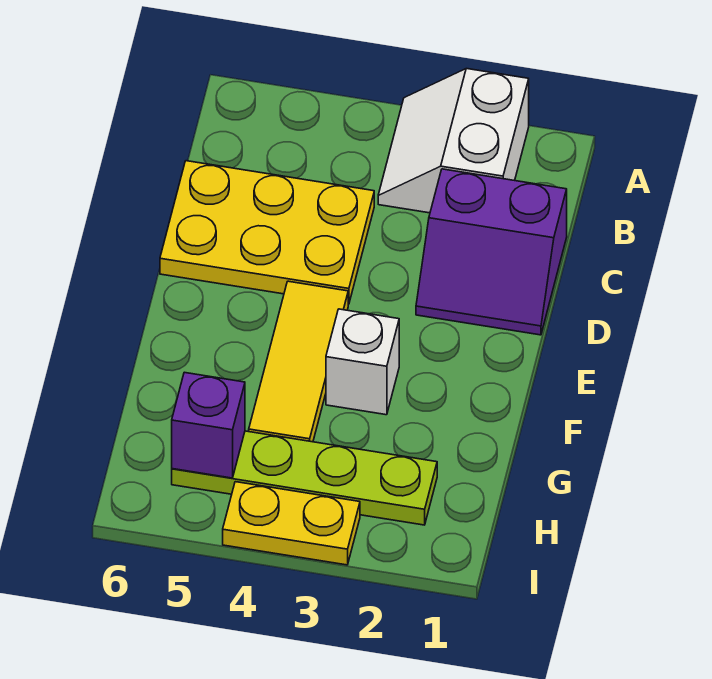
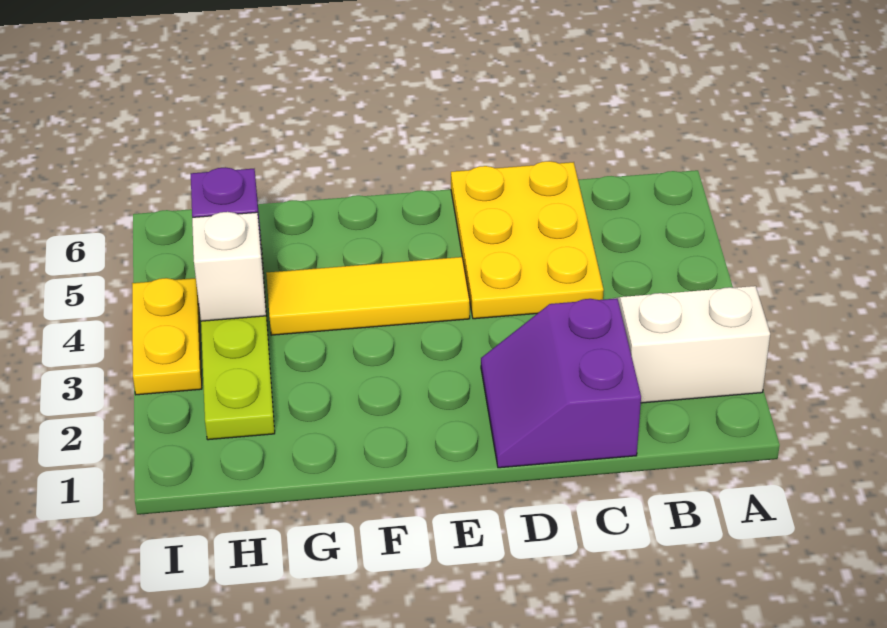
white 1x1 brick [326,309,399,415] -> white 1x1 brick moved to [192,212,266,321]

